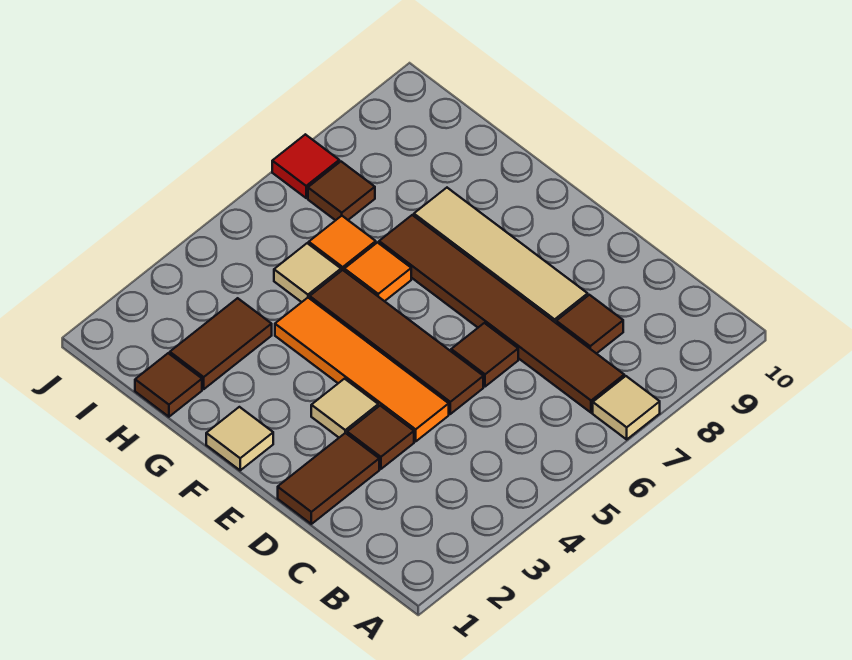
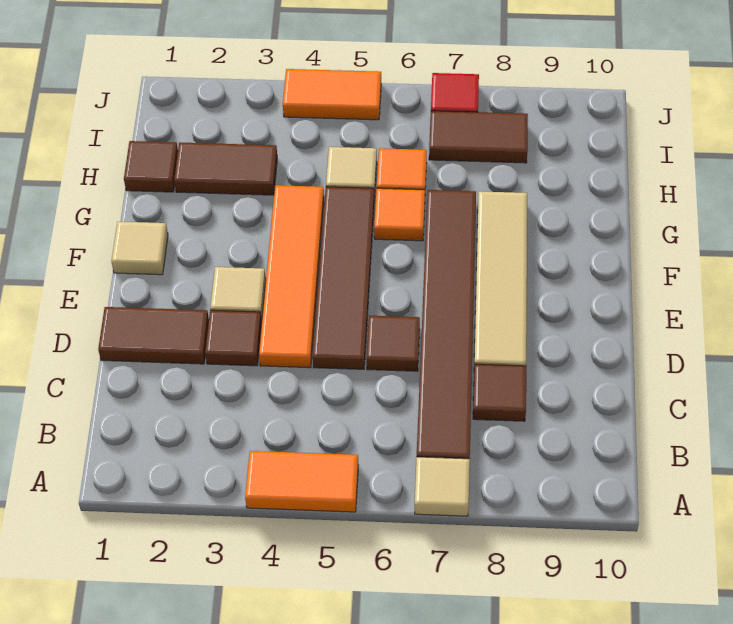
none -> orange 1x2 tile [245,451,359,512]
brown 1x1 tile [308,162,375,220] -> brown 1x2 tile [429,111,528,163]
none -> orange 1x2 tile [283,69,381,120]

